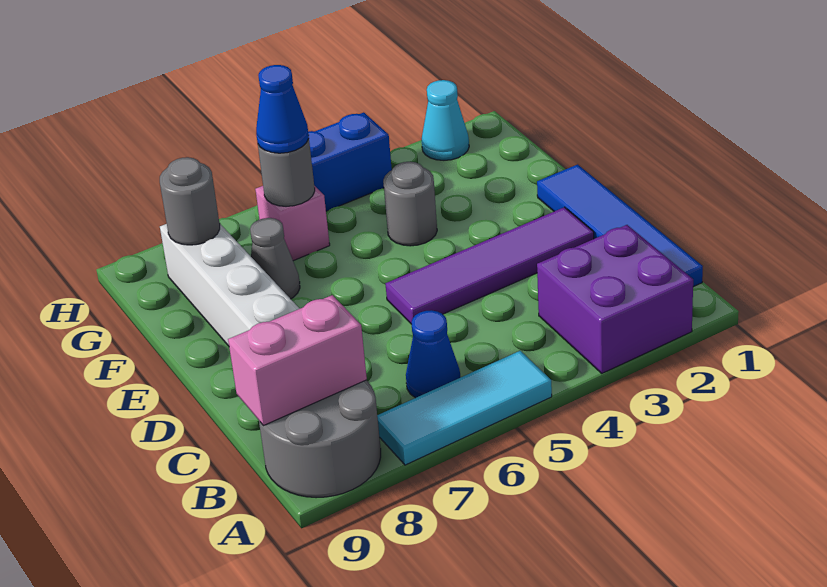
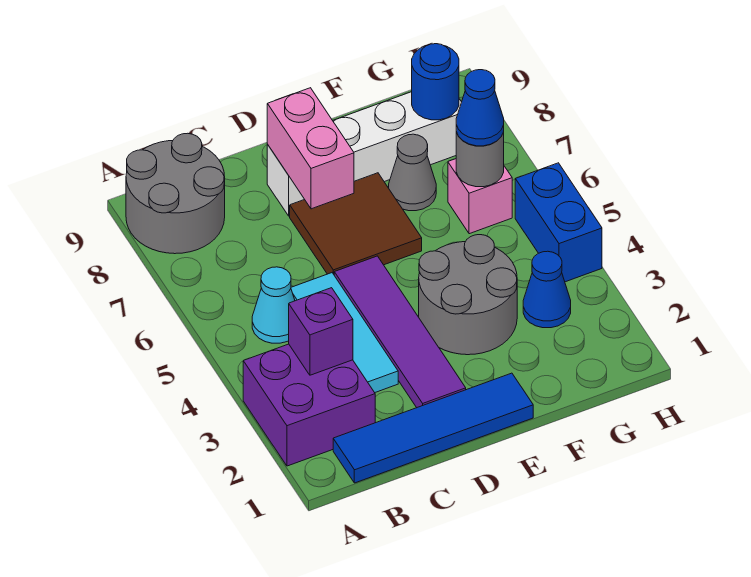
cyan 1x3 tile [377,351,552,465] -> cyan 1x3 tile moved to [291,273,398,393]
none -> purple 1x1 brick [289,288,353,375]
blue 1x1 cone [406,310,461,398] -> blue 1x1 cone moved to [523,251,571,328]
pink 1x2 brick [228,295,367,426] -> pink 1x2 brick moved to [267,88,354,209]
none -> brown 2x2 tile [290,173,422,274]
grey 1x1 round brick [383,162,437,246] -> grey 2x2 round brick [419,235,517,355]
grey 1x1 round brick [160,157,220,245] -> blue 1x1 round brick [412,44,459,120]
cyan 1x1 cone [422,80,469,160] -> cyan 1x1 cone moved to [252,267,295,343]

